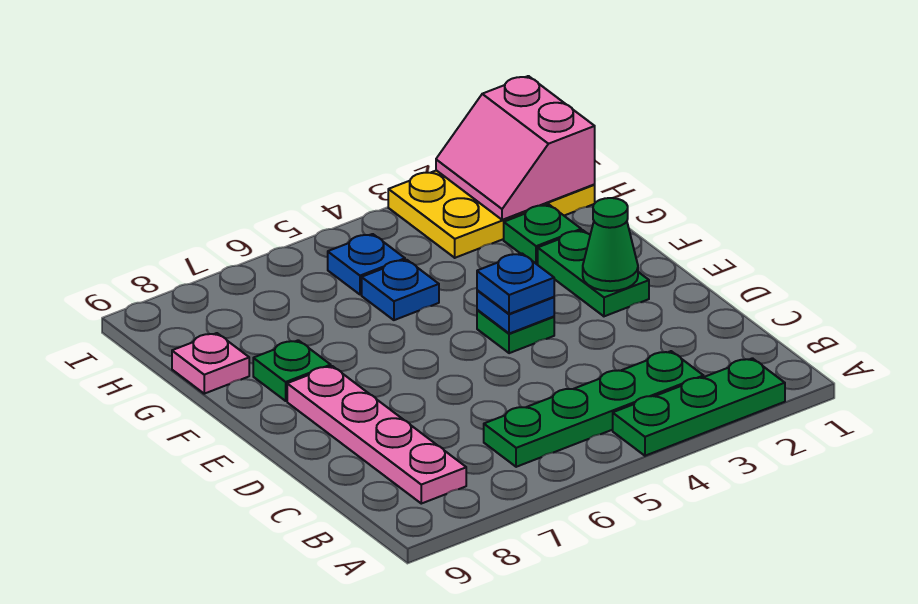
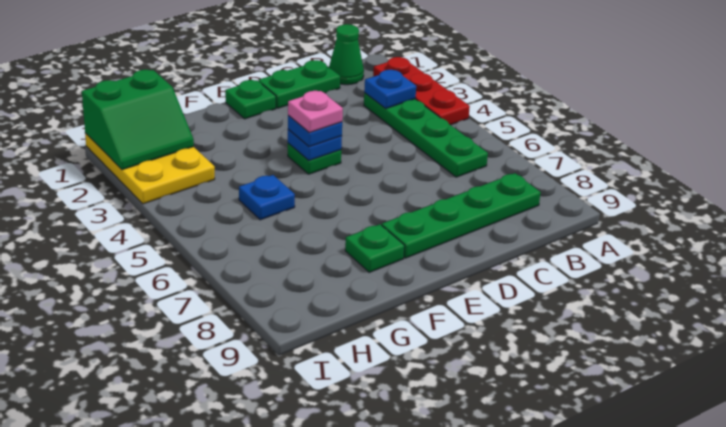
green 1x3 plate [613,358,785,456] -> red 1x3 plate [373,57,470,125]
pink 1x4 plate [287,366,466,504] -> green 1x4 plate [382,173,541,258]
green 1x2 plate [538,230,649,316] -> green 1x2 plate moved to [258,60,340,108]
green 1x1 cone [583,198,638,291] -> green 1x1 cone moved to [329,24,364,85]
green 1x1 plate [504,205,581,265] -> green 1x1 plate moved to [225,80,276,119]
pink 1x1 plate [172,333,249,394] -> pink 1x1 plate moved to [288,91,343,133]
pink 2x2 slope [436,76,595,220] -> green 2x2 slope [82,70,194,170]
blue 1x1 plate [328,234,405,295] -> blue 1x1 plate moved to [364,70,416,109]

